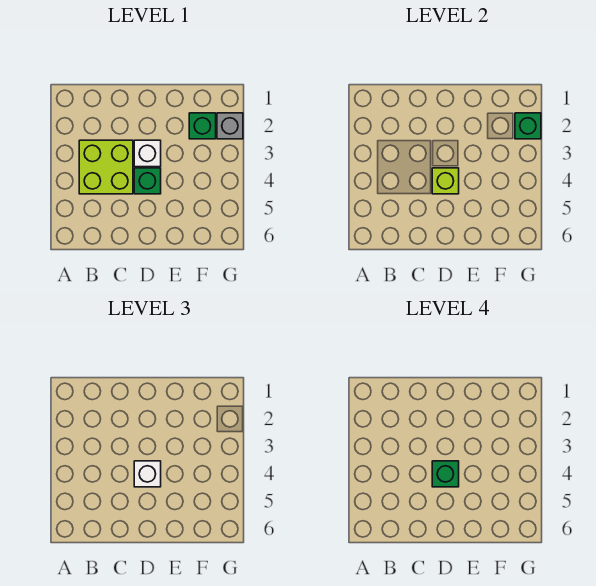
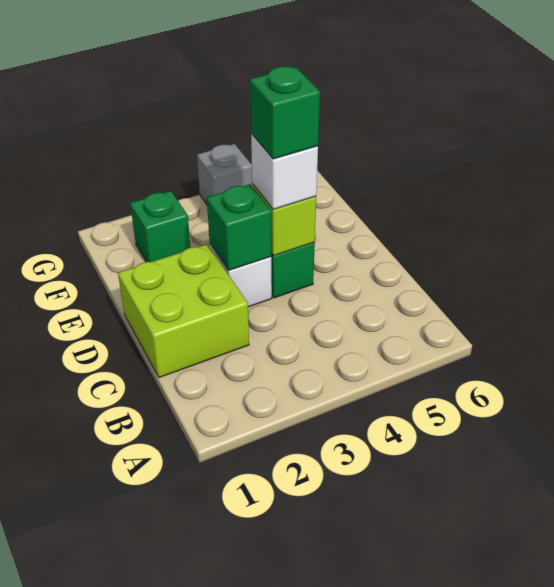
lime 2x2 brick [79,140,133,194] -> lime 2x2 brick moved to [118,244,249,378]
grey 1x1 brick [217,113,243,139] -> grey 1x1 brick moved to [197,144,252,205]
green 1x1 brick [515,113,541,139] -> green 1x1 brick moved to [207,184,271,270]

